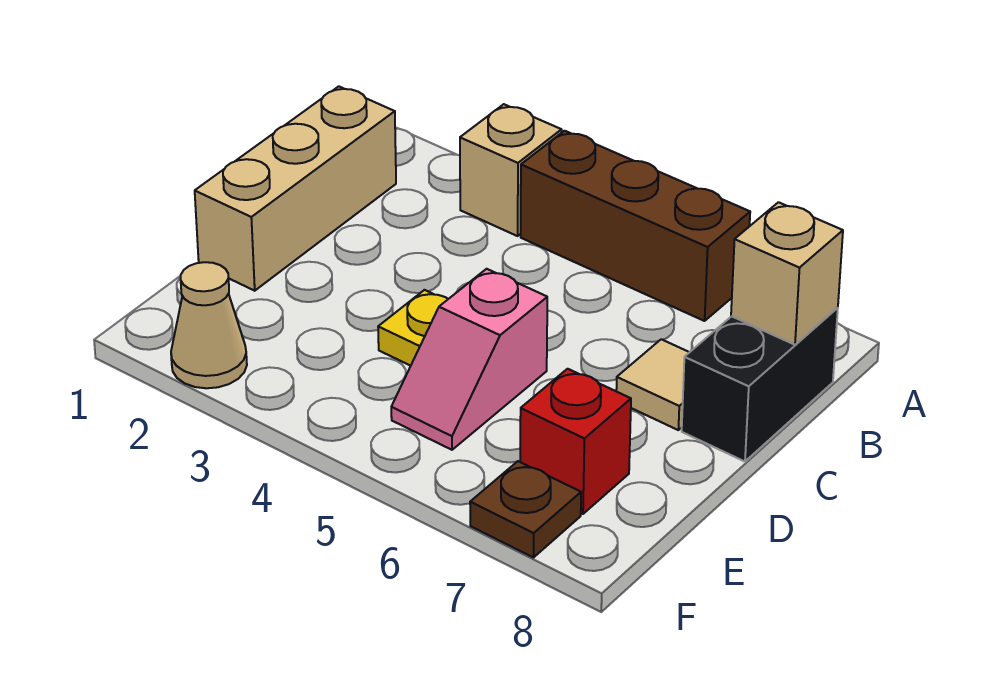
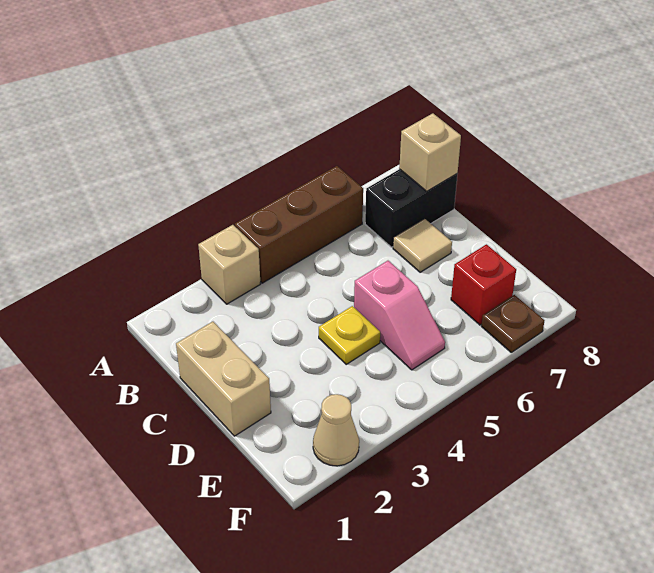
tan 1x3 brick [195,86,396,291] -> tan 1x2 brick [176,322,271,436]
black 1x2 brick [682,308,838,461] -> black 1x2 brick turned to [365,169,457,247]

